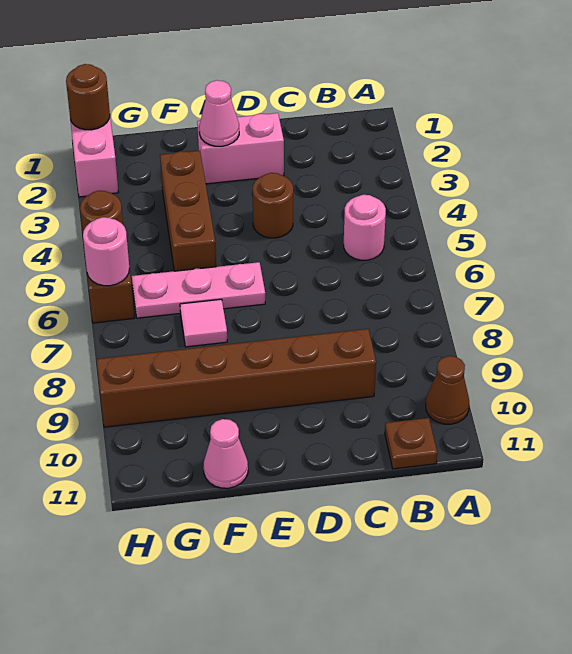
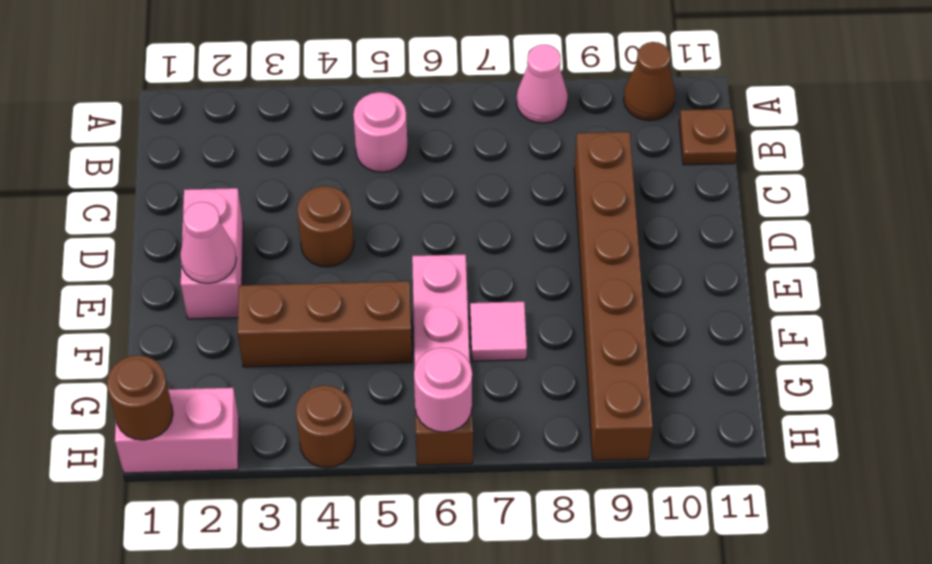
pink 1x1 cone [203,419,248,488] -> pink 1x1 cone moved to [517,45,568,123]

